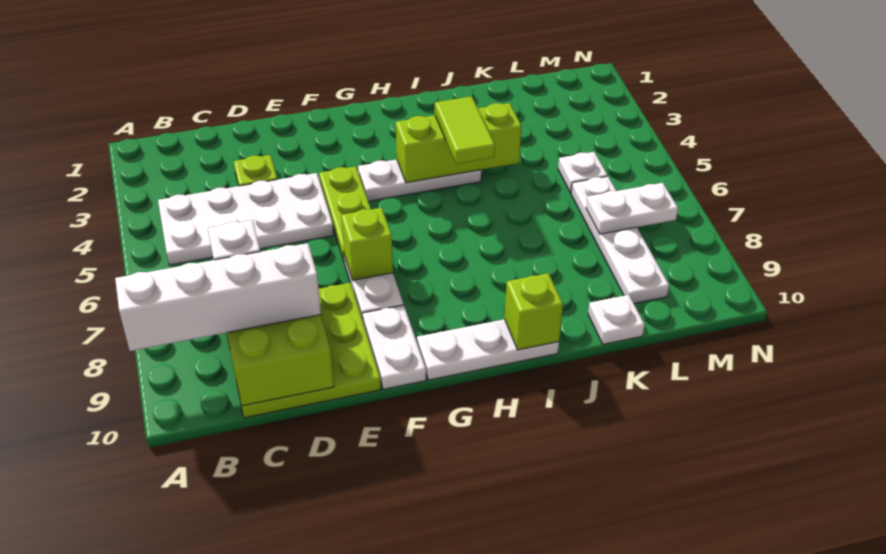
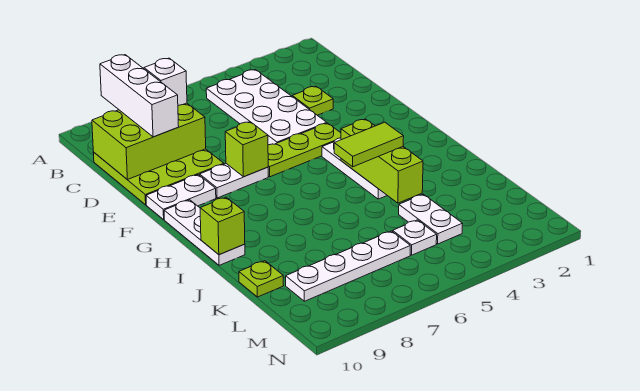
white 1x4 brick [115,243,321,351] -> white 1x3 brick [100,55,179,137]
white 1x1 plate [588,295,645,344] -> lime 1x1 plate [239,261,284,297]
white 1x2 plate [586,183,678,234] -> white 1x2 plate moved to [399,194,463,244]

